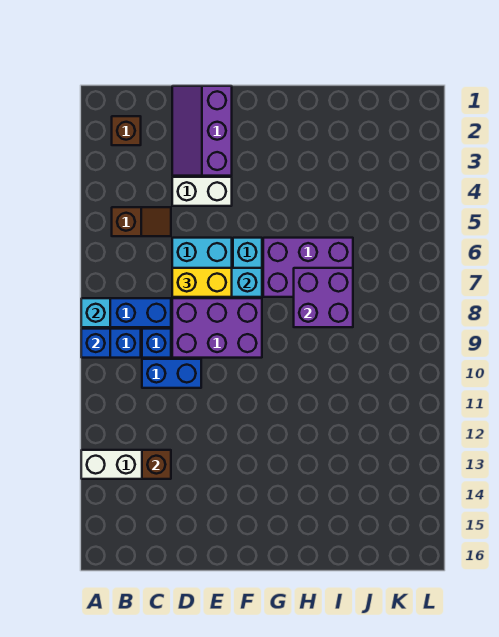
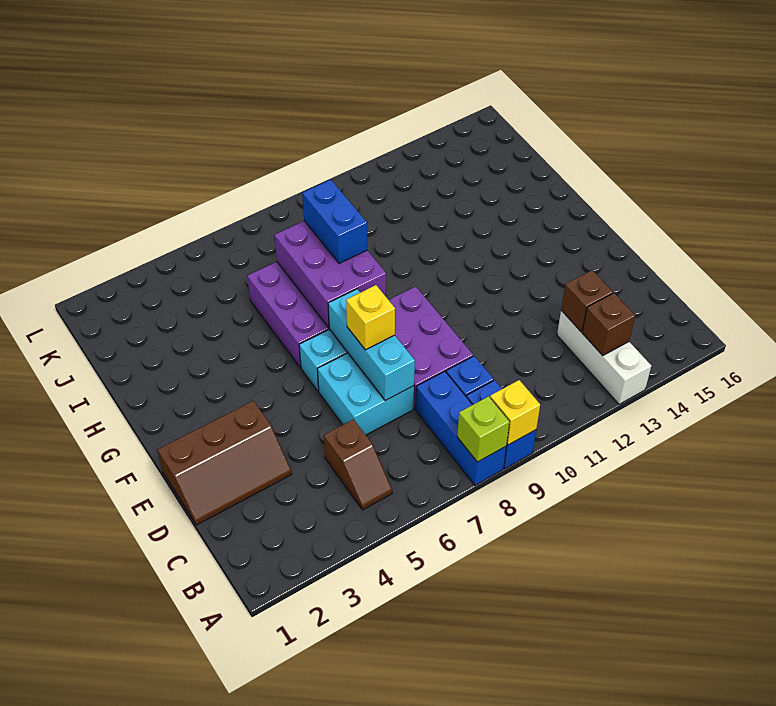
cyan 1x1 brick [81,298,110,327] -> lime 1x1 brick [457,396,509,462]
blue 1x1 brick [81,329,110,358] -> yellow 1x1 brick [490,380,540,445]
brown 1x1 brick [112,116,141,145] -> brown 1x1 brick moved to [582,293,635,356]
brown 1x2 slope [112,207,171,236] -> brown 1x2 slope turned to [324,419,392,510]
blue 1x2 brick [142,359,201,388] -> blue 1x2 brick moved to [302,180,367,264]
purple 2x3 slope [172,86,232,176] -> brown 2x3 slope [158,401,292,525]
white 1x2 brick [172,177,232,206] -> none
yellow 1x2 brick [172,268,232,297] -> yellow 1x1 brick [346,285,395,350]
purple 2x2 brick [294,268,353,327] -> purple 2x3 brick [274,221,386,328]

